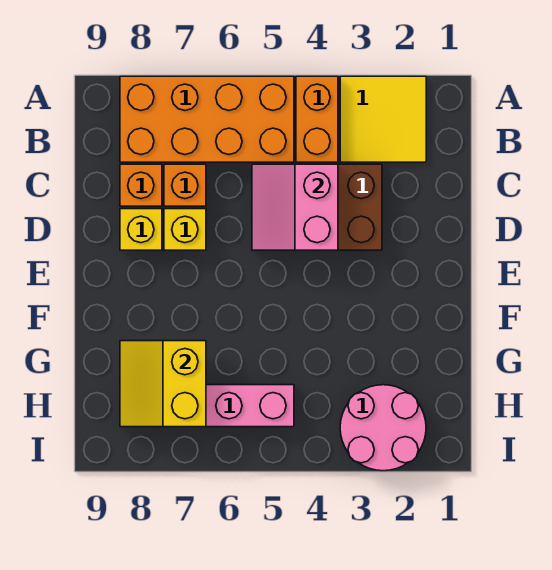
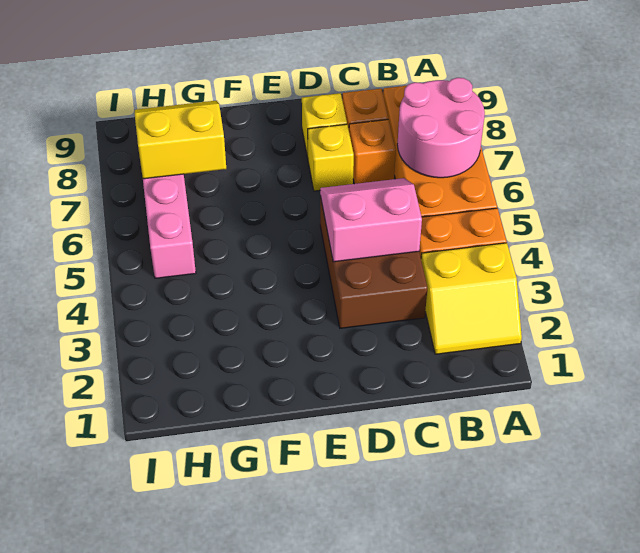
yellow 2x2 tile [340,76,426,162] -> yellow 2x2 slope [421,243,522,354]
pink 2x2 round brick [340,385,426,471] -> pink 2x2 round brick moved to [397,78,485,178]

